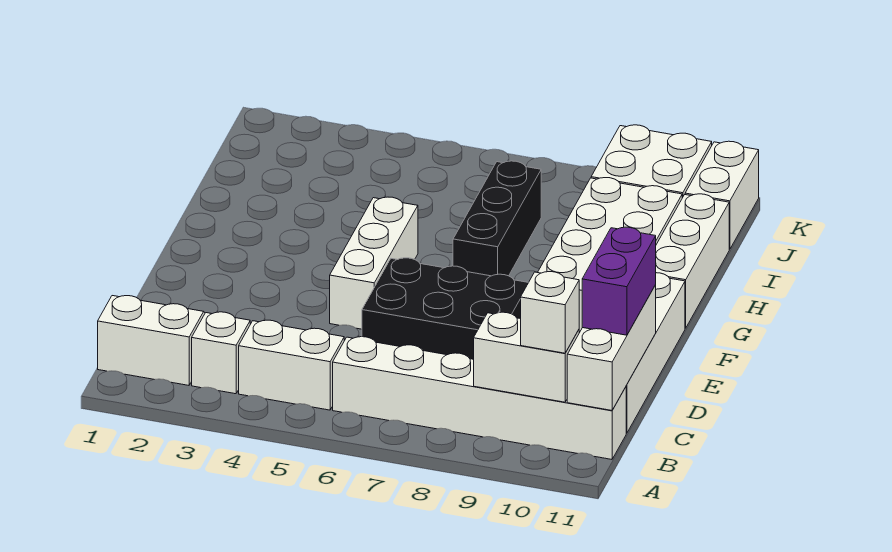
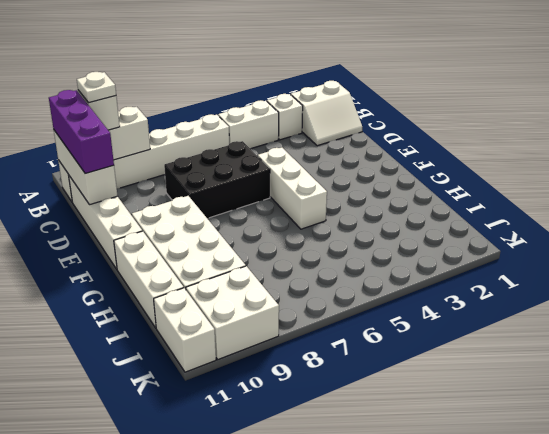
none -> white 1x1 plate [77,72,116,103]
purple 1x2 brick [582,227,656,335] -> purple 1x3 brick [49,90,114,174]
black 1x3 brick [453,161,541,276] -> none

